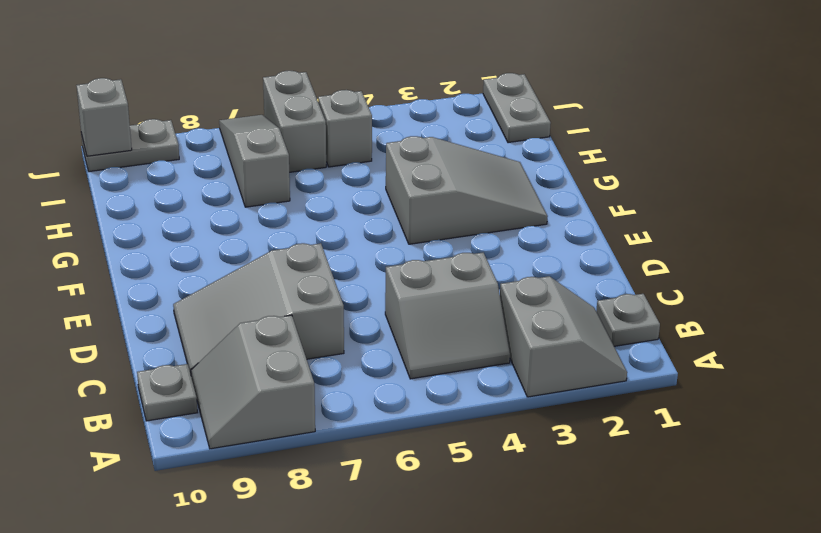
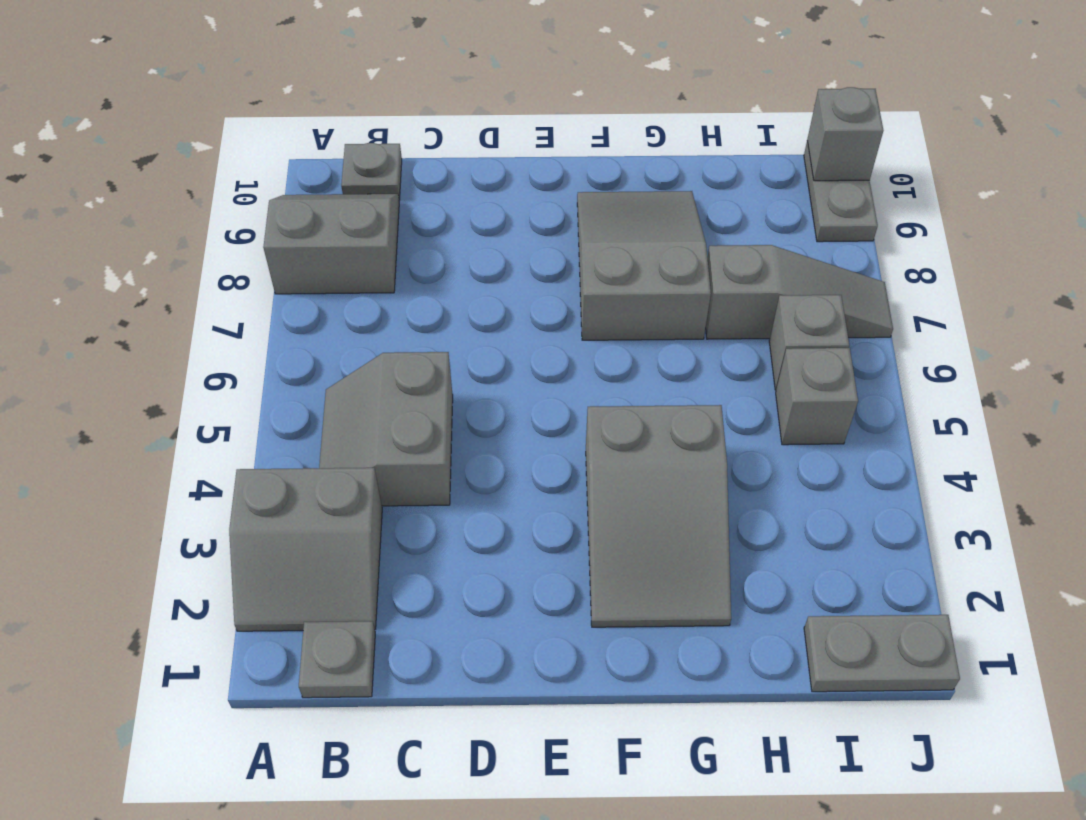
grey 2x3 slope [173,243,344,374] -> grey 2x3 slope moved to [577,191,711,340]
grey 1x2 brick [263,71,326,172] -> grey 1x1 brick [769,295,849,390]

